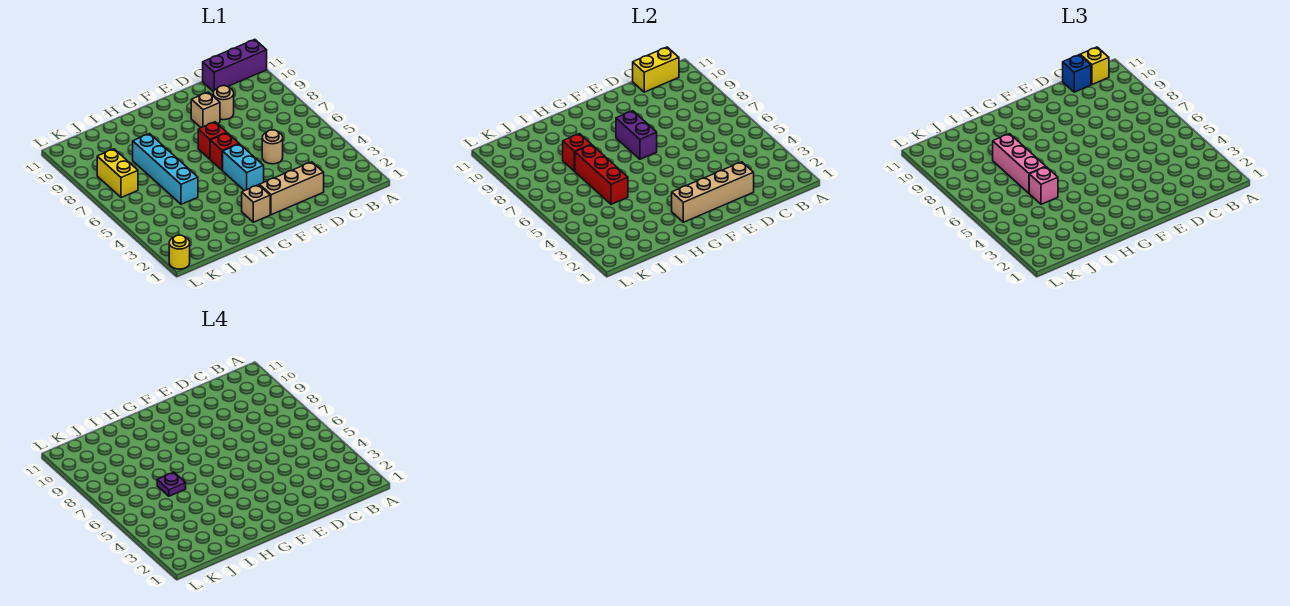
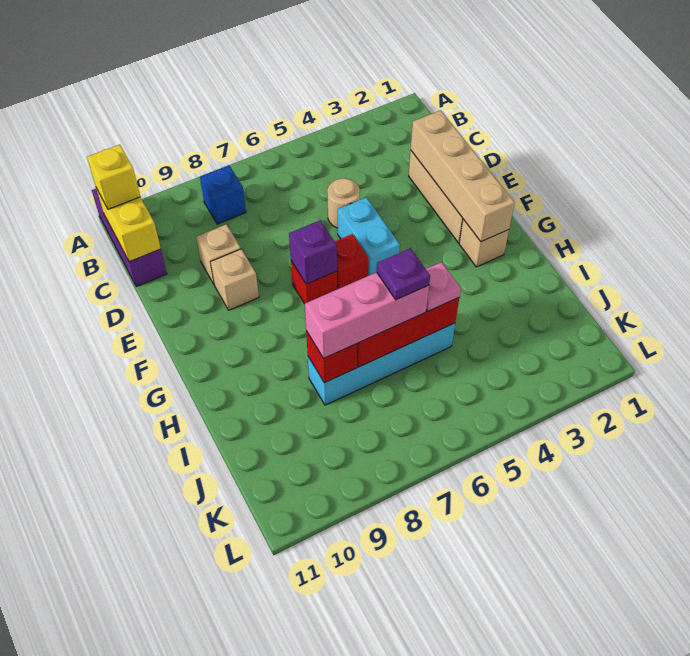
blue 1x1 brick [1063,55,1091,92] -> blue 1x1 brick moved to [200,165,246,224]
tan 1x1 round brick [213,86,234,120] -> tan 1x1 brick [196,224,241,284]
cyan 1x2 brick [223,144,264,191] -> cyan 1x2 brick turned to [338,197,400,276]
purple 1x2 brick [616,111,657,159] -> purple 1x1 brick [289,221,337,284]
pink 1x1 brick [1029,167,1058,204] -> pink 1x1 plate [426,262,461,311]
yellow 1x2 brick [97,149,138,198] -> none
yellow 1x1 round brick [169,235,190,269] -> none

